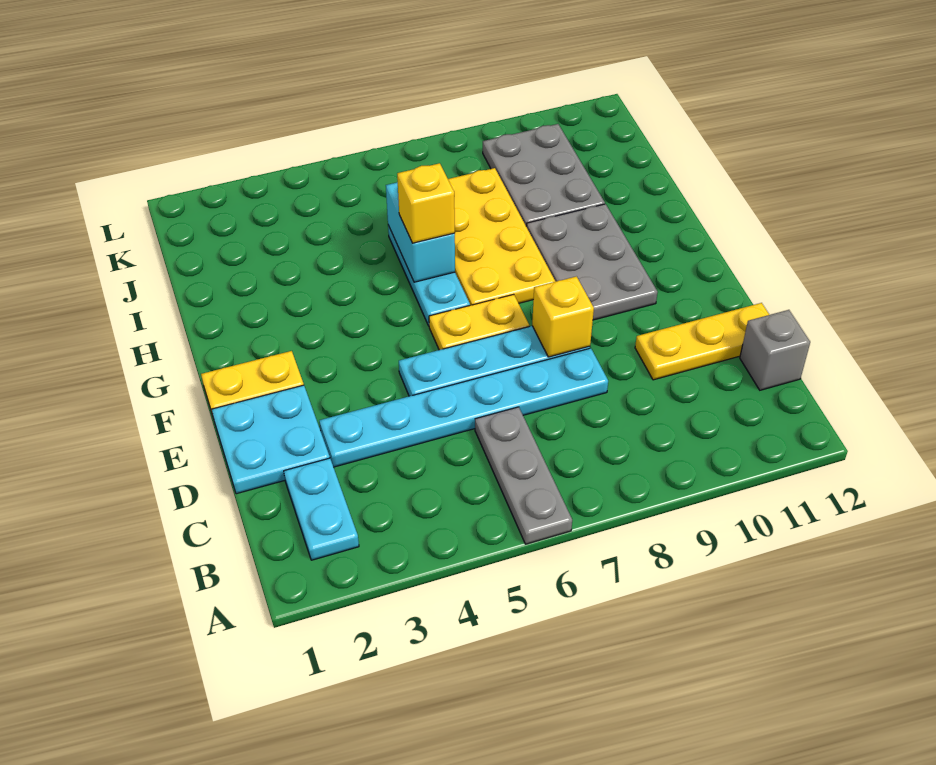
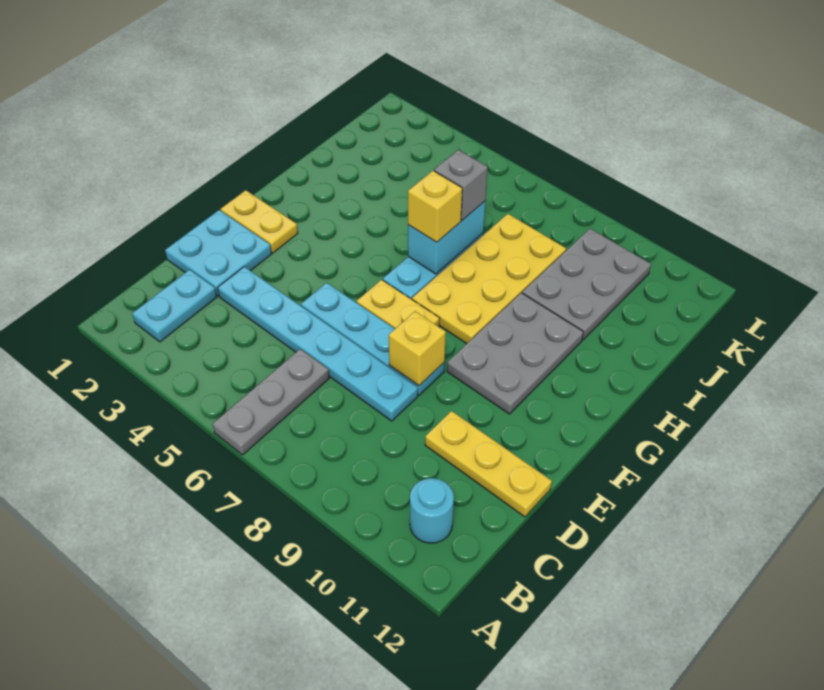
none -> cyan 1x1 round brick [410,478,454,543]
grey 1x1 brick [740,310,810,390] -> grey 1x1 brick moved to [434,150,488,220]

